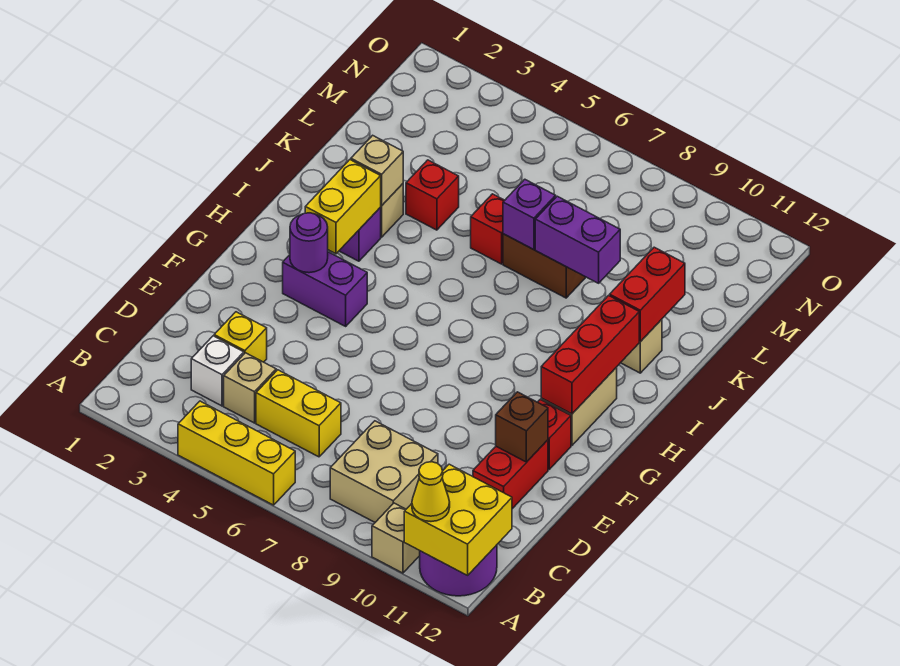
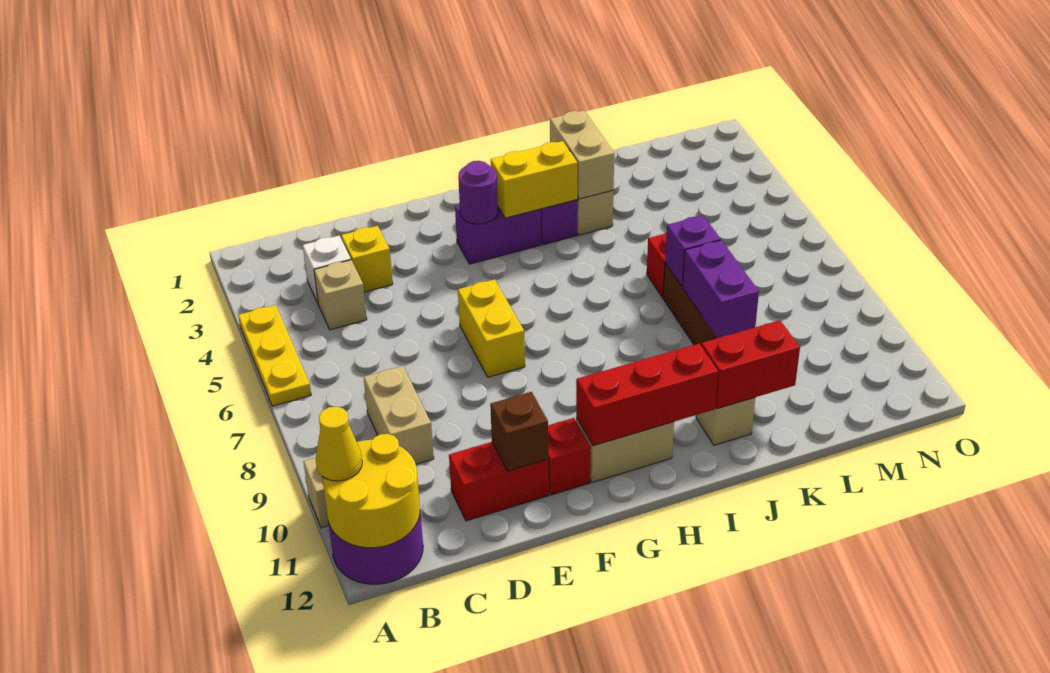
yellow 1x3 brick [178,401,295,505] -> yellow 1x3 plate [238,305,311,406]
yellow 2x2 brick [404,464,512,575] -> yellow 2x2 round brick [322,434,420,548]
tan 2x2 brick [330,421,438,522] -> tan 1x2 brick [364,366,434,464]
yellow 1x2 brick [256,370,341,457] -> yellow 1x2 brick moved to [458,279,525,377]
purple 1x2 brick [283,252,367,326] -> purple 1x2 brick turned to [455,205,541,264]
tan 1x1 brick [351,135,403,206] -> tan 1x2 brick [550,110,614,199]
red 1x1 brick [406,160,459,230] -> none

